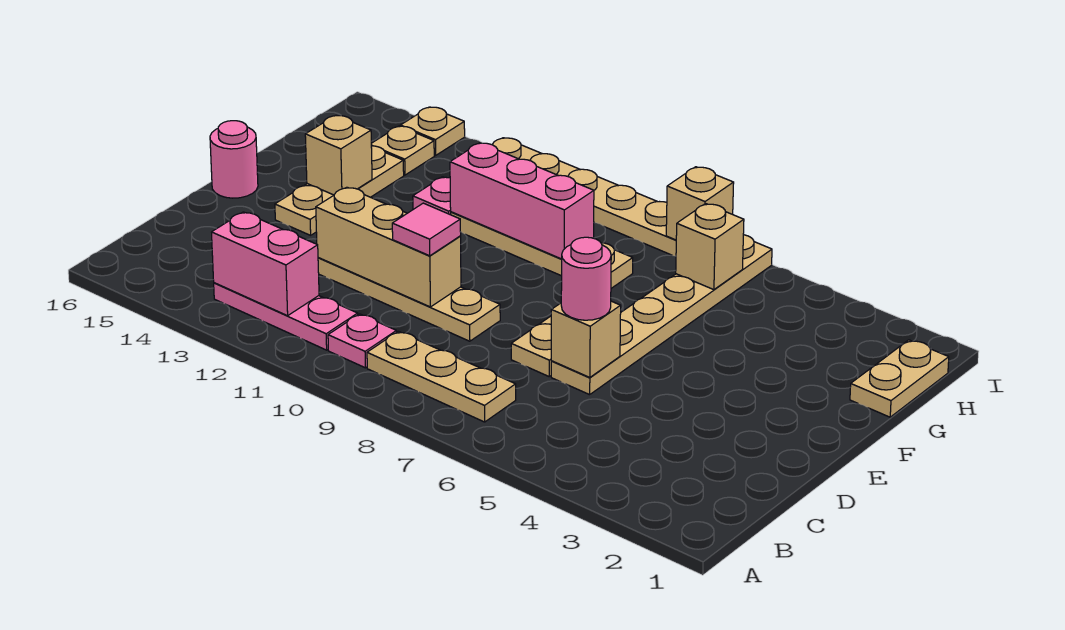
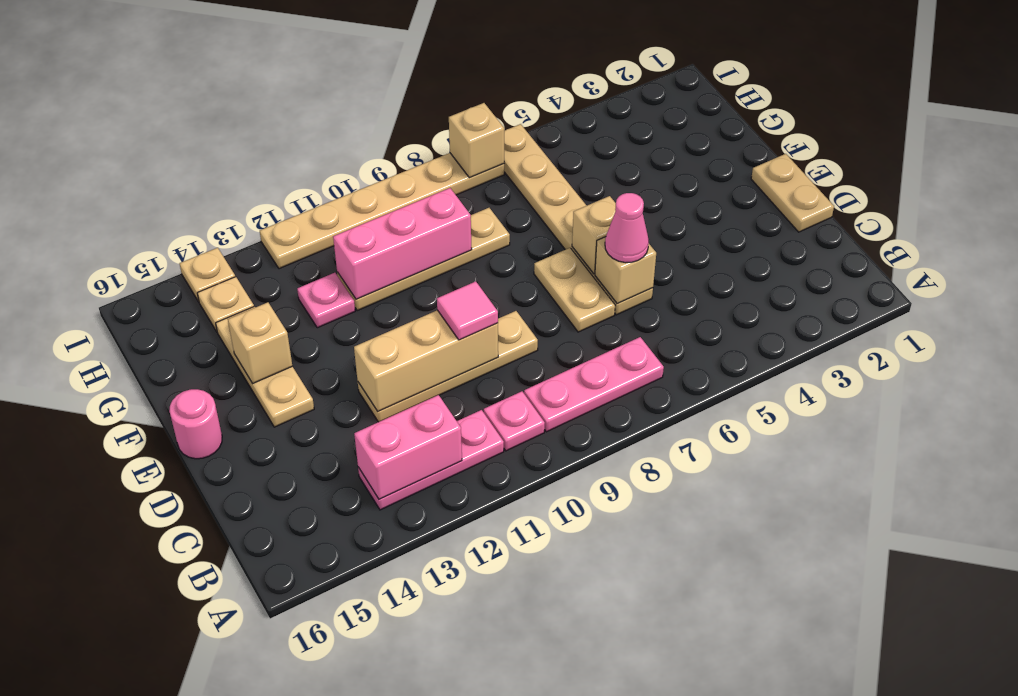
tan 1x3 plate [367,331,516,422] -> pink 1x3 plate [524,337,664,432]
pink 1x1 round brick [561,237,611,320] -> pink 1x1 cone [605,193,649,263]
tan 1x2 plate [850,340,949,417] -> tan 1x2 plate moved to [751,154,834,232]
tan 1x1 brick [676,204,744,290] -> tan 1x1 brick moved to [572,196,616,274]

